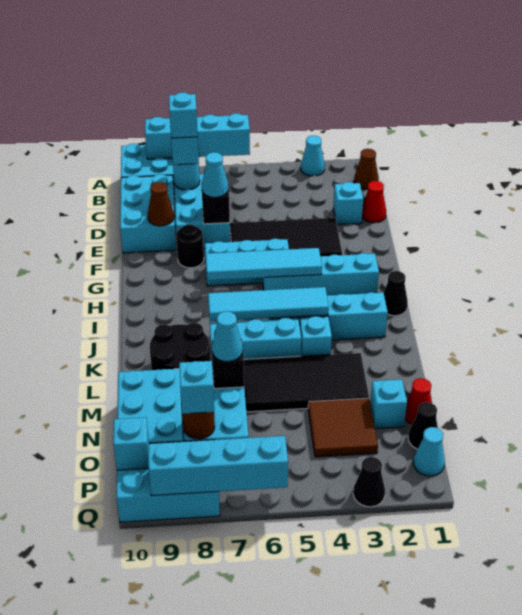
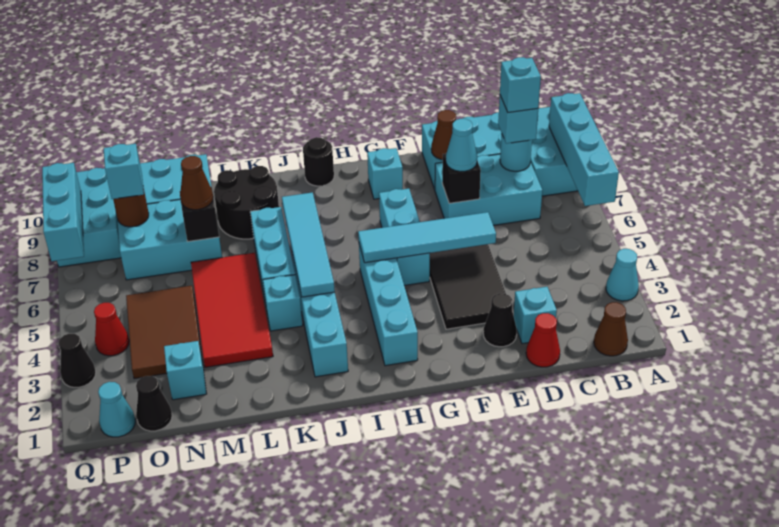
black 1x1 round brick [176,224,204,268] -> black 1x1 round brick moved to [303,137,334,186]
cyan 1x4 tile [205,248,322,280] -> cyan 1x4 tile turned to [358,212,496,263]
black 1x1 cone [384,271,408,316] -> black 1x1 cone moved to [483,293,517,347]
black 2x4 tile [244,353,369,412] -> red 2x4 tile [191,253,273,367]
cyan 1x1 cone [212,311,243,362] -> brown 1x1 cone [180,156,213,210]
red 1x1 cone [405,378,432,424] -> red 1x1 cone moved to [94,303,129,356]
brown 2x2 tile [308,398,378,457] -> brown 2x3 tile [126,286,203,379]
cyan 1x1 brick [113,417,149,470] -> cyan 1x1 brick moved to [367,148,403,199]
cyan 1x4 brick [148,436,288,496] -> cyan 1x3 brick [42,163,84,261]

